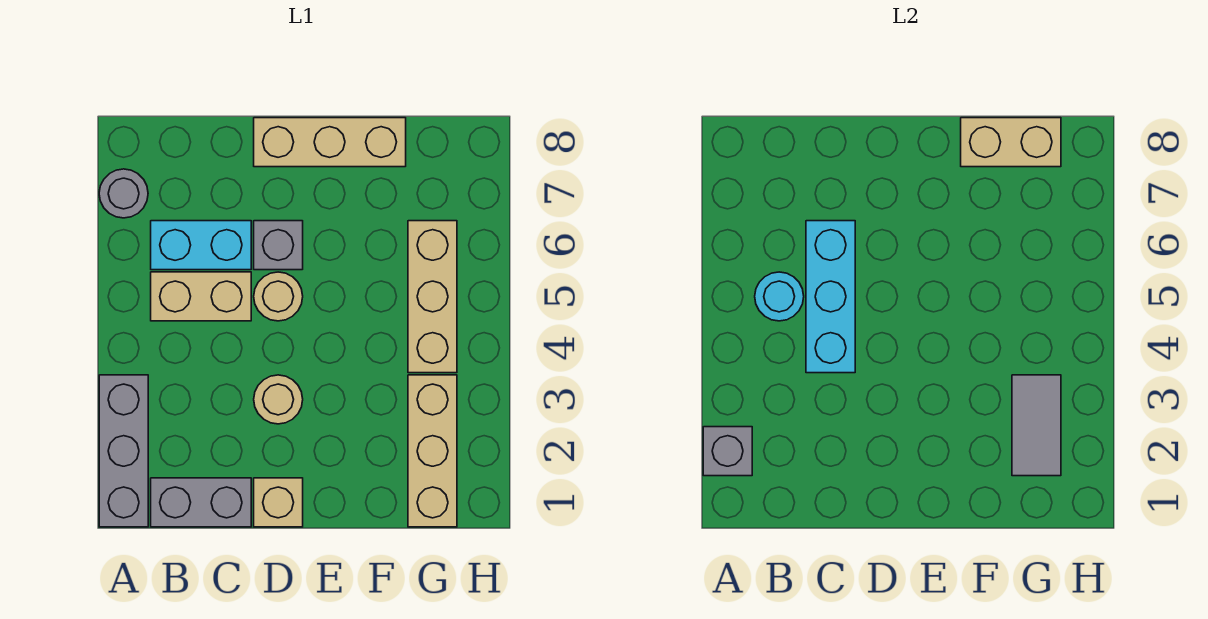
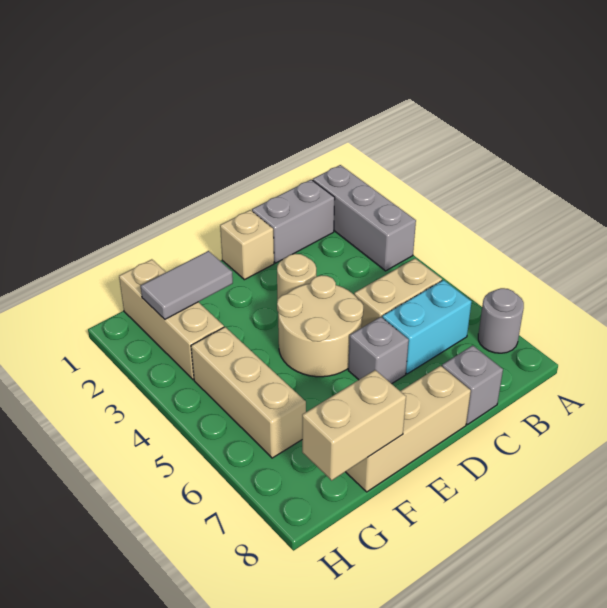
grey 1x1 brick [703,427,752,476] -> grey 1x1 brick moved to [442,345,503,425]
cyan 1x1 round brick [755,272,804,321] -> none
cyan 1x3 brick [806,221,855,373] -> none
tan 1x1 round brick [254,272,303,321] -> tan 2x2 round brick [277,275,363,377]
grey 1x2 tile [1012,375,1061,476] -> grey 1x2 tile turned to [140,251,233,319]

